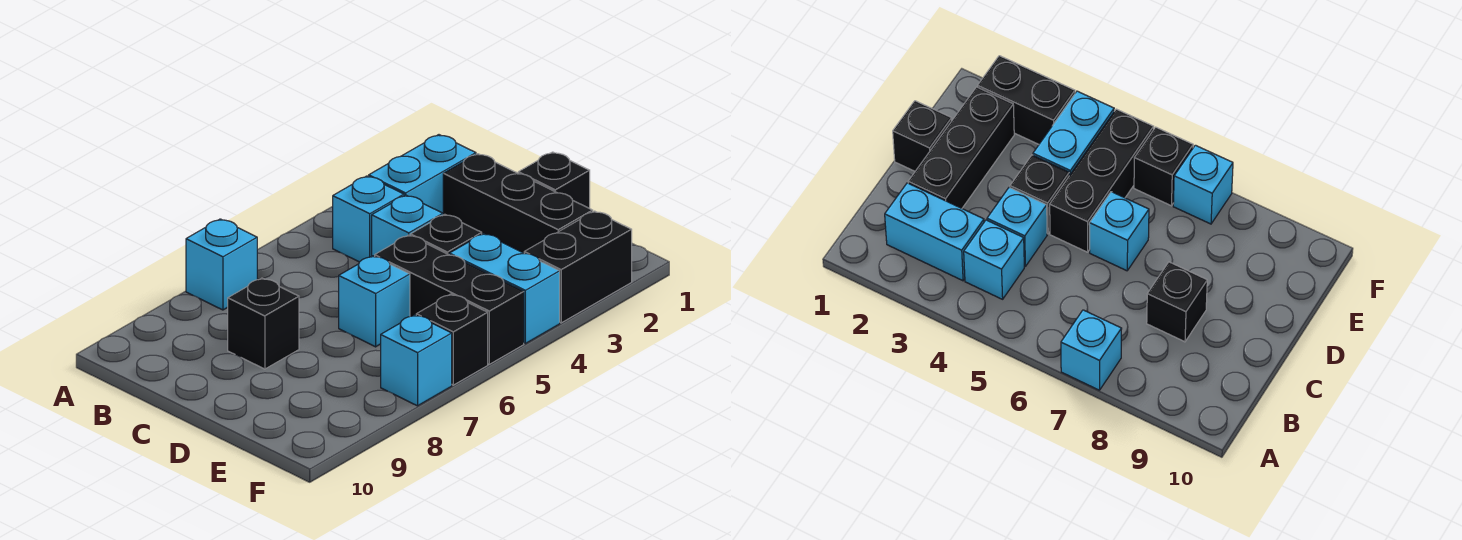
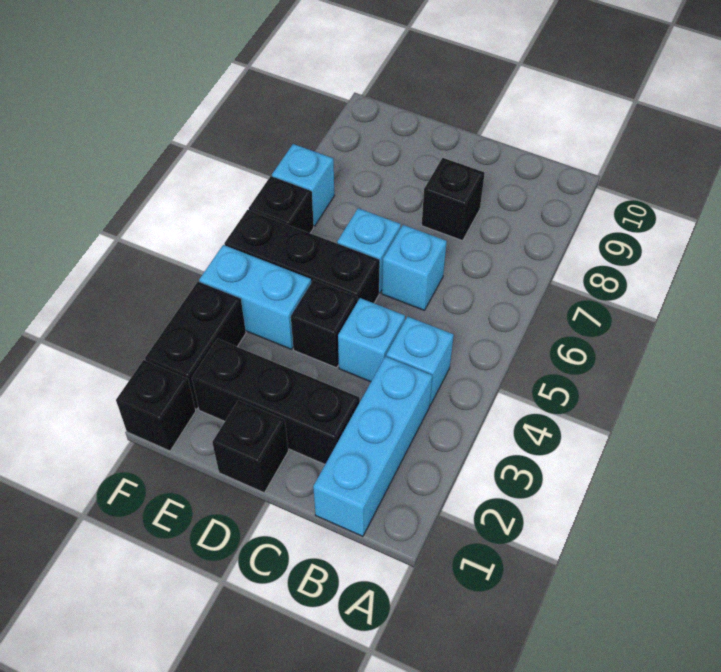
cyan 1x1 brick [186,219,257,310] -> cyan 1x1 brick moved to [382,225,447,310]
cyan 1x2 brick [369,135,476,213] -> cyan 1x3 brick [313,357,432,536]
none -> black 1x1 brick [116,360,196,451]

